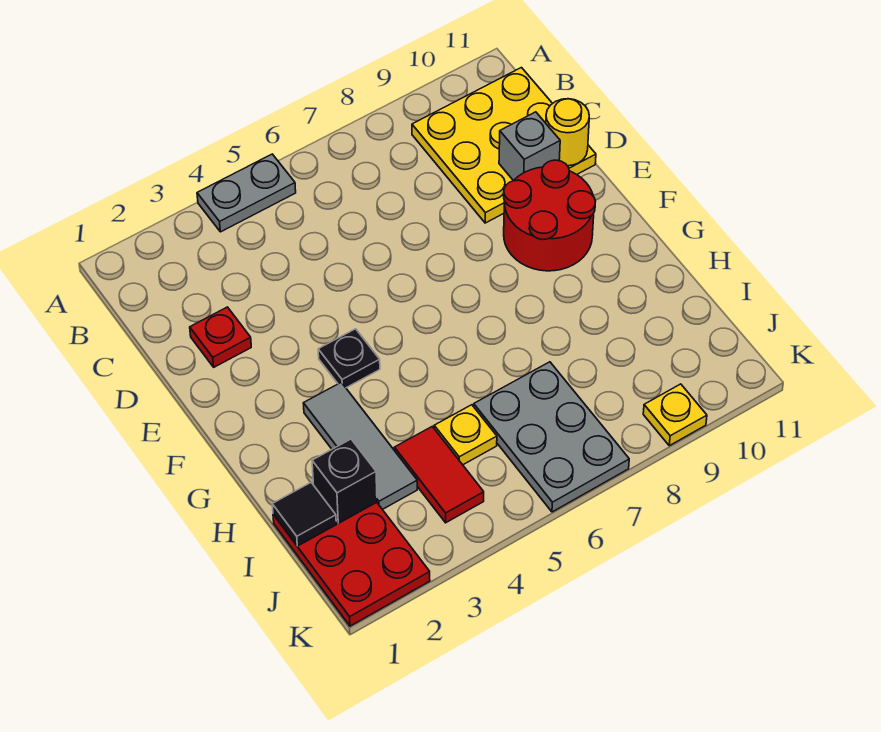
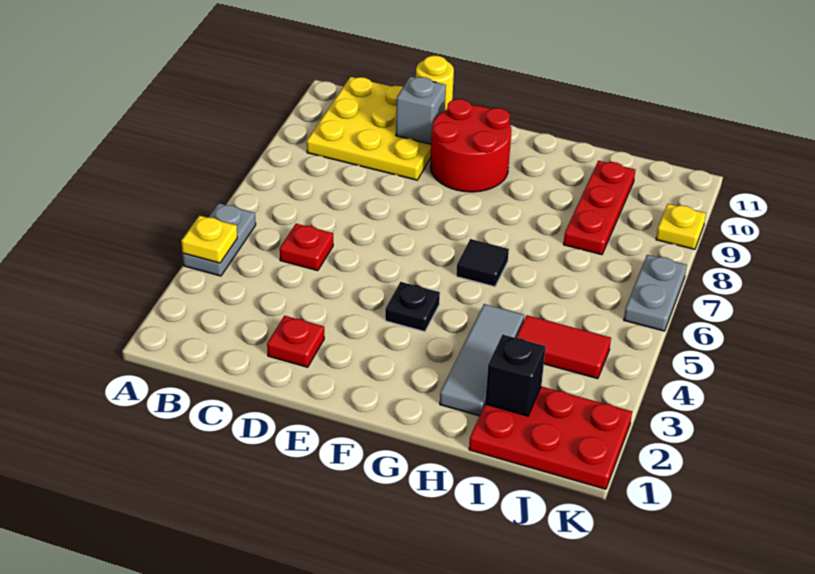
none -> red 1x1 plate [280,224,333,271]
grey 1x3 tile [303,382,417,510] -> grey 1x3 tile turned to [440,304,524,416]
black 1x1 tile [272,482,336,546] -> black 1x1 tile moved to [456,239,509,287]
yellow 1x1 plate [434,405,497,465] -> yellow 1x1 plate moved to [181,216,237,263]
grey 2x3 plate [474,362,629,512] -> grey 1x2 plate [624,255,687,331]
none -> red 1x3 plate [564,161,635,255]

